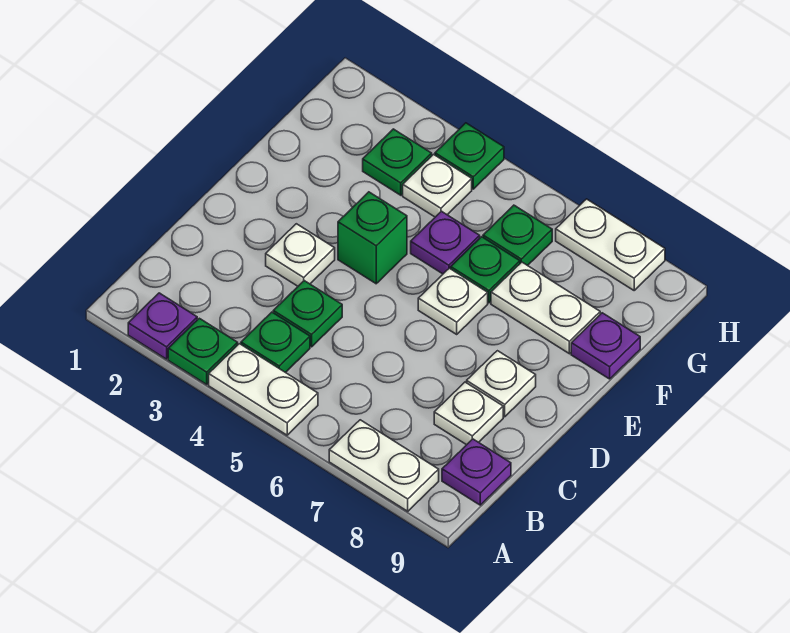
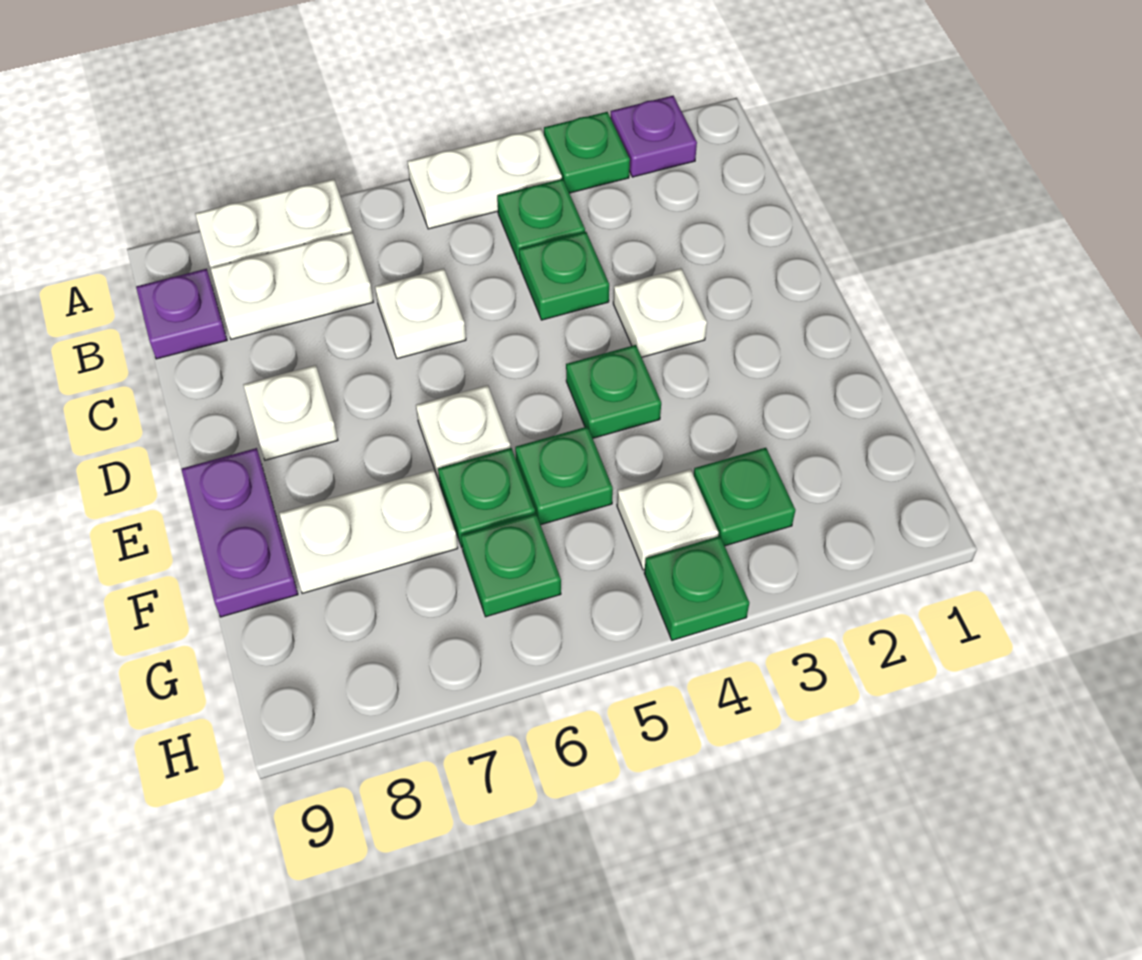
white 1x1 plate [434,382,503,445] -> white 1x1 plate moved to [375,269,466,359]
green 1x1 brick [338,192,407,284] -> green 1x1 plate [566,345,661,438]
purple 1x1 plate [411,211,480,274] -> green 1x1 plate [515,427,613,525]
purple 1x1 plate [571,313,640,379] -> purple 1x2 plate [181,448,298,617]
white 1x2 plate [556,199,665,290] -> white 1x2 plate moved to [211,232,373,339]

